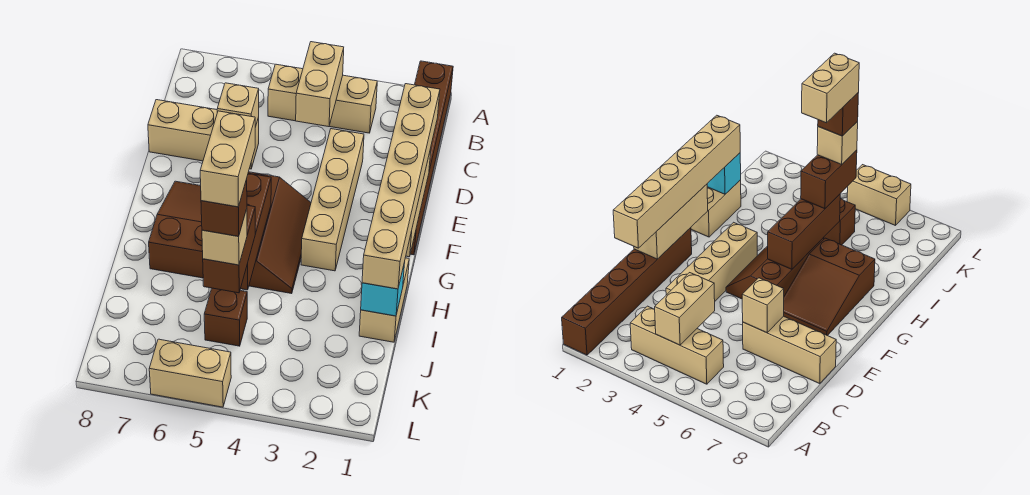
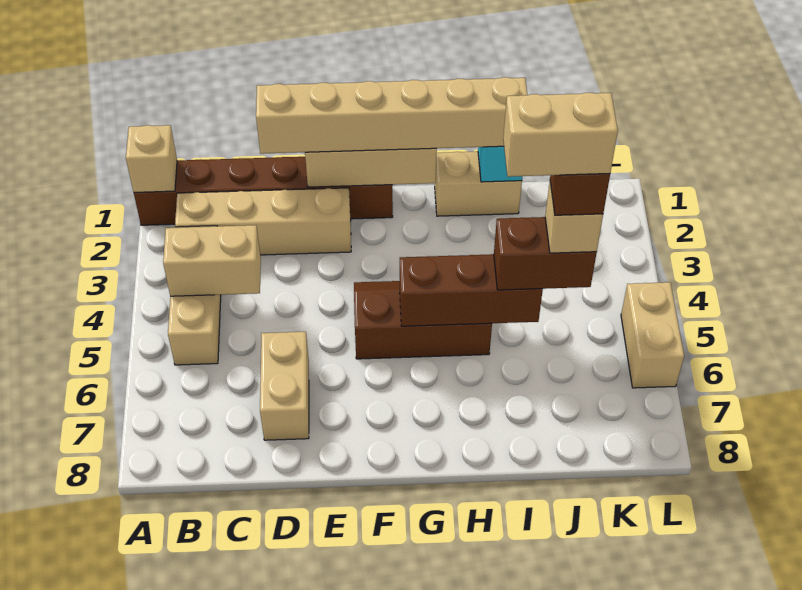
tan 1x4 brick [301,129,364,271] -> tan 1x4 brick moved to [175,188,351,255]
tan 1x3 brick [148,100,259,169] -> tan 1x2 brick [260,332,309,440]
tan 1x1 brick [217,83,259,127] -> tan 1x1 brick moved to [126,125,177,192]
brown 2x3 slope [149,181,203,278] -> none
brown 1x1 brick [204,288,247,346] -> none

